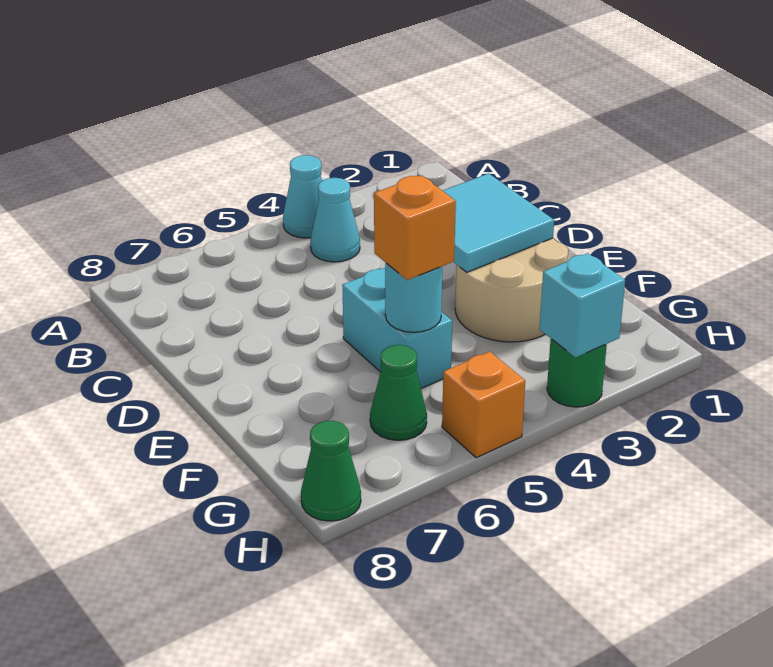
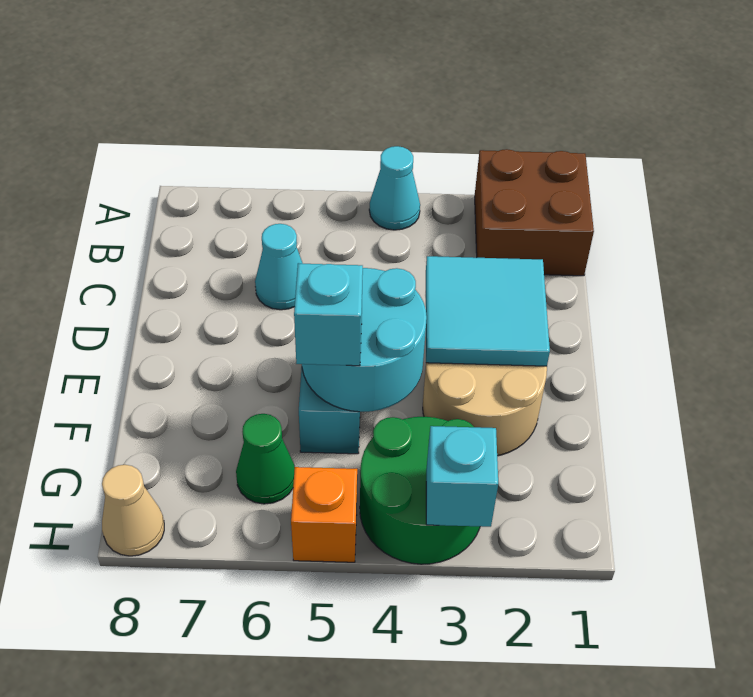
none -> brown 2x2 brick [475,149,594,276]
cyan 1x1 cone [310,178,360,262] -> cyan 1x1 cone moved to [255,224,303,310]
cyan 1x1 round brick [385,263,442,332] -> cyan 2x2 round brick [302,268,427,412]
orange 1x1 brick [374,176,456,280] -> cyan 1x1 brick [294,263,363,366]
green 1x1 round brick [547,339,607,407] -> green 2x2 round brick [360,417,480,564]
green 1x1 cone [301,421,361,521] -> tan 1x1 cone [102,465,164,556]

